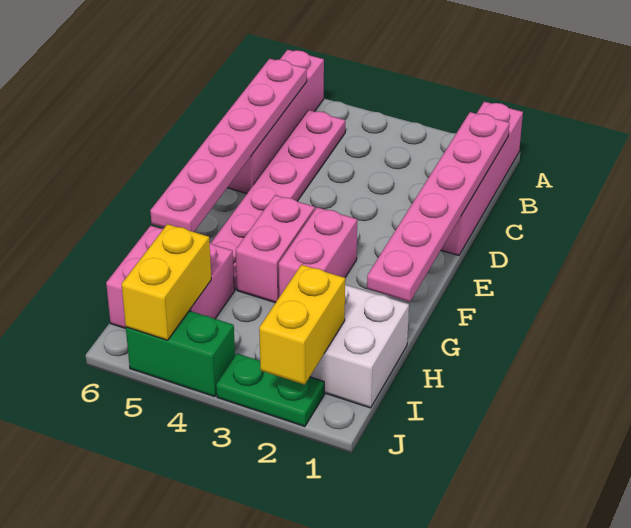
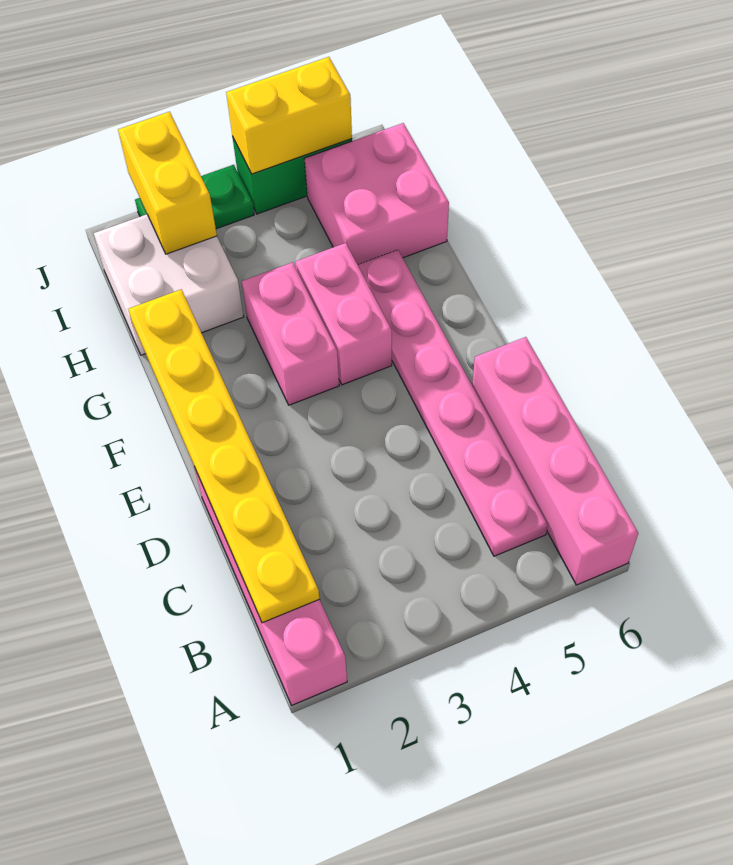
pink 1x6 plate [367,112,510,302] -> yellow 1x6 plate [128,290,319,623]
pink 1x6 plate [150,59,307,232] -> none
yellow 1x2 brick [122,224,211,340] -> yellow 1x2 brick turned to [226,57,352,174]

